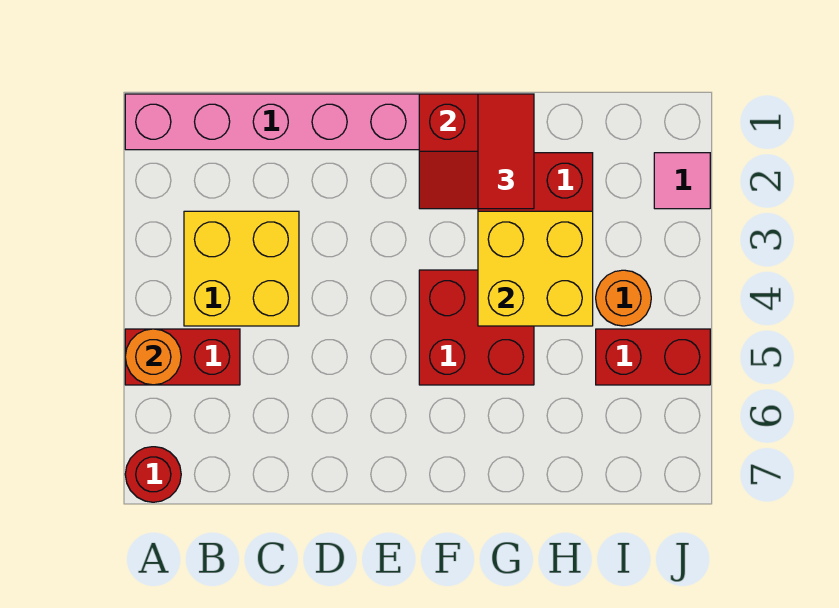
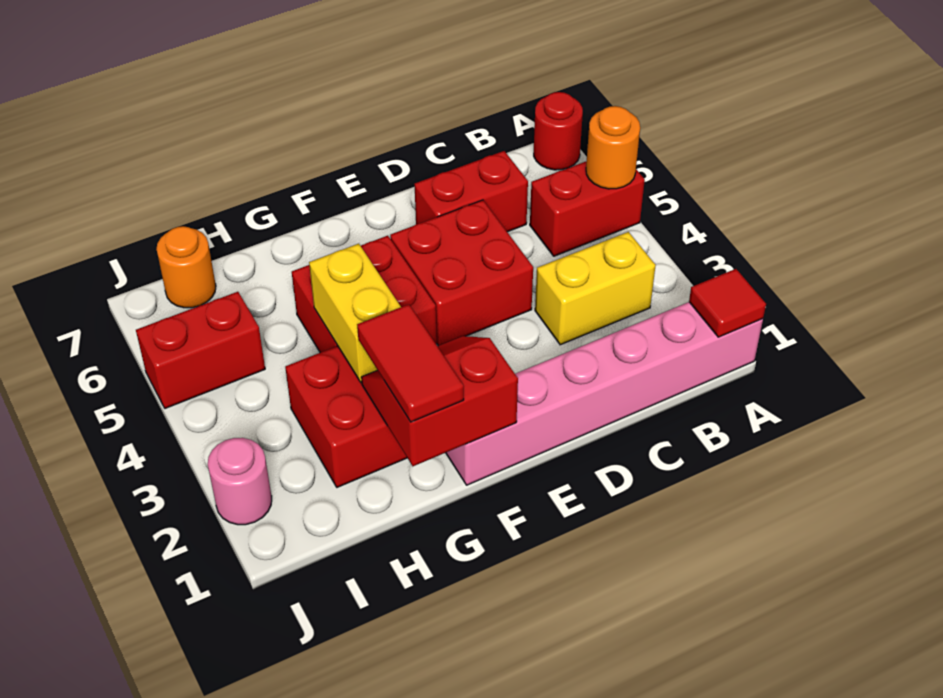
none -> red 1x1 tile [689,269,766,337]
yellow 2x2 brick [184,211,299,326] -> yellow 1x2 brick [535,232,656,345]
none -> red 1x2 brick [415,151,528,232]
none -> red 2x2 brick [390,200,533,346]
yellow 2x2 brick [478,211,593,326] -> yellow 1x2 brick [309,244,401,383]
orange 1x1 round brick [596,270,651,326] -> orange 1x1 round brick moved to [156,226,216,308]
pink 1x1 tile [654,153,710,209] -> pink 1x1 round brick [208,438,272,525]

